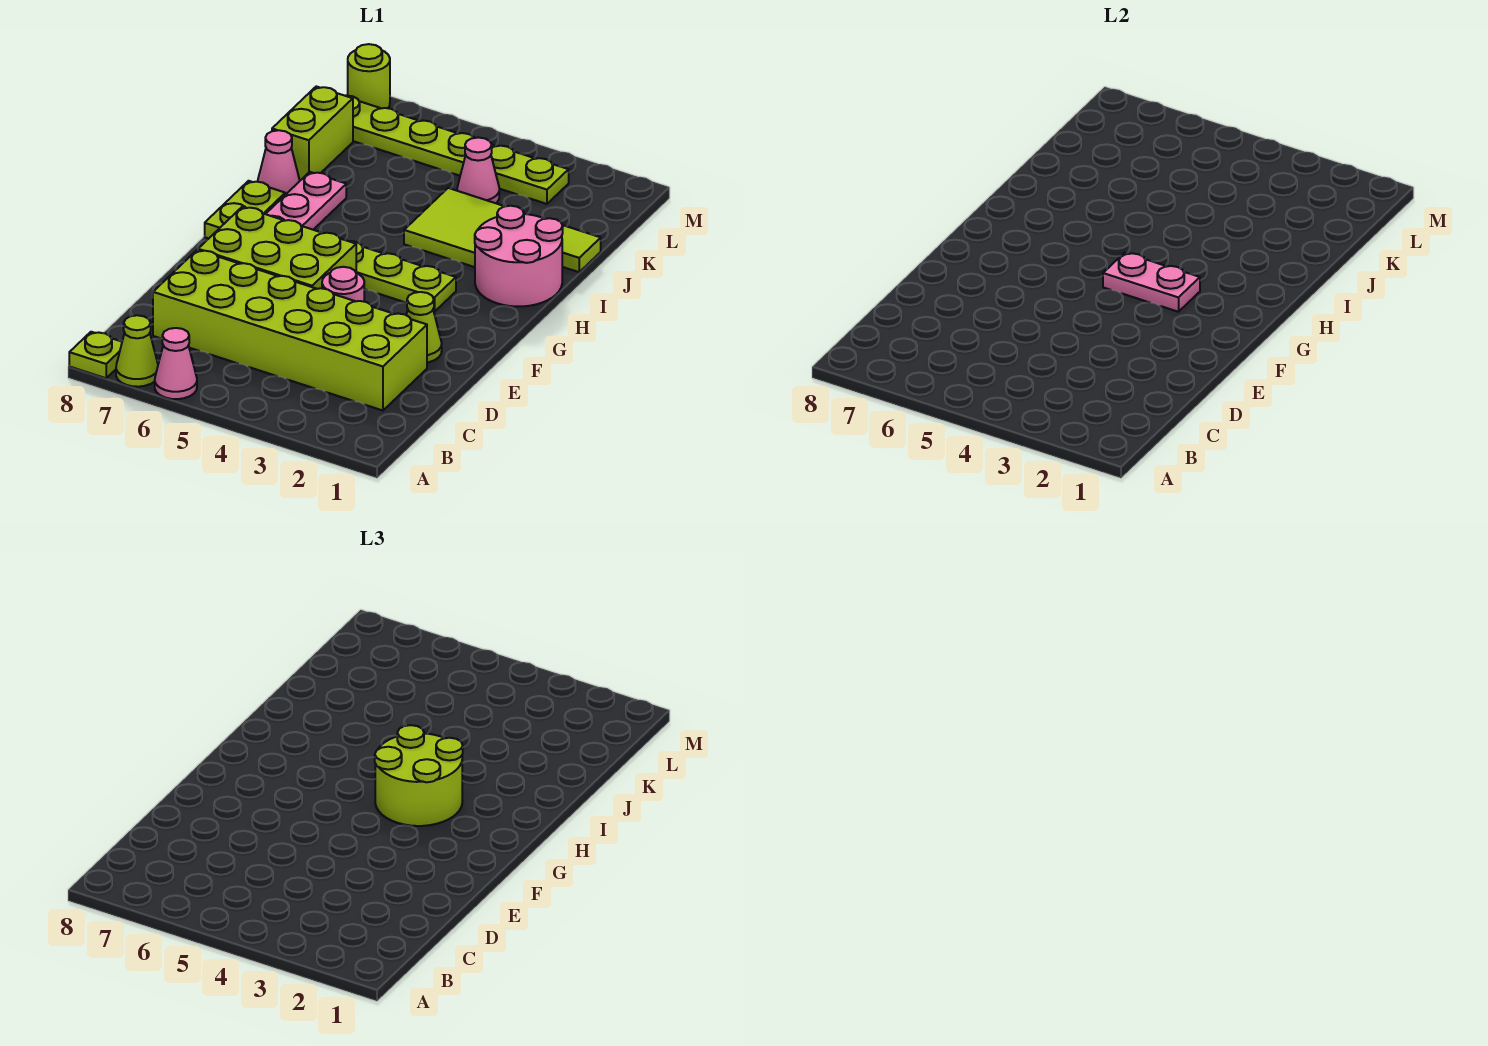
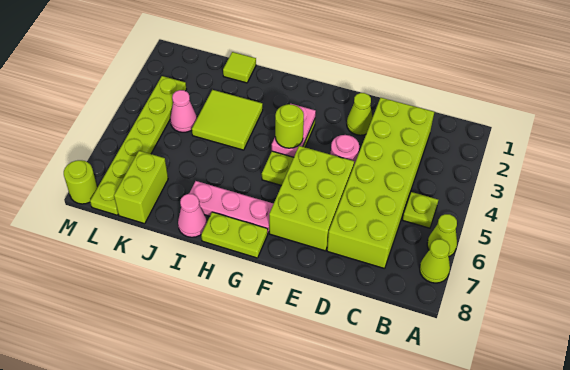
pink 1x1 cone [155,328,197,399] -> lime 1x1 cone [427,214,457,256]
lime 1x1 plate [69,332,122,378] -> lime 1x1 plate moved to [403,192,438,228]
lime 2x2 round brick [375,725,463,826] -> lime 1x1 round brick [275,104,304,148]
pink 2x2 round brick [475,206,563,307] -> none
lime 1x2 brick [272,86,353,180] -> lime 1x2 brick turned to [114,151,168,224]

